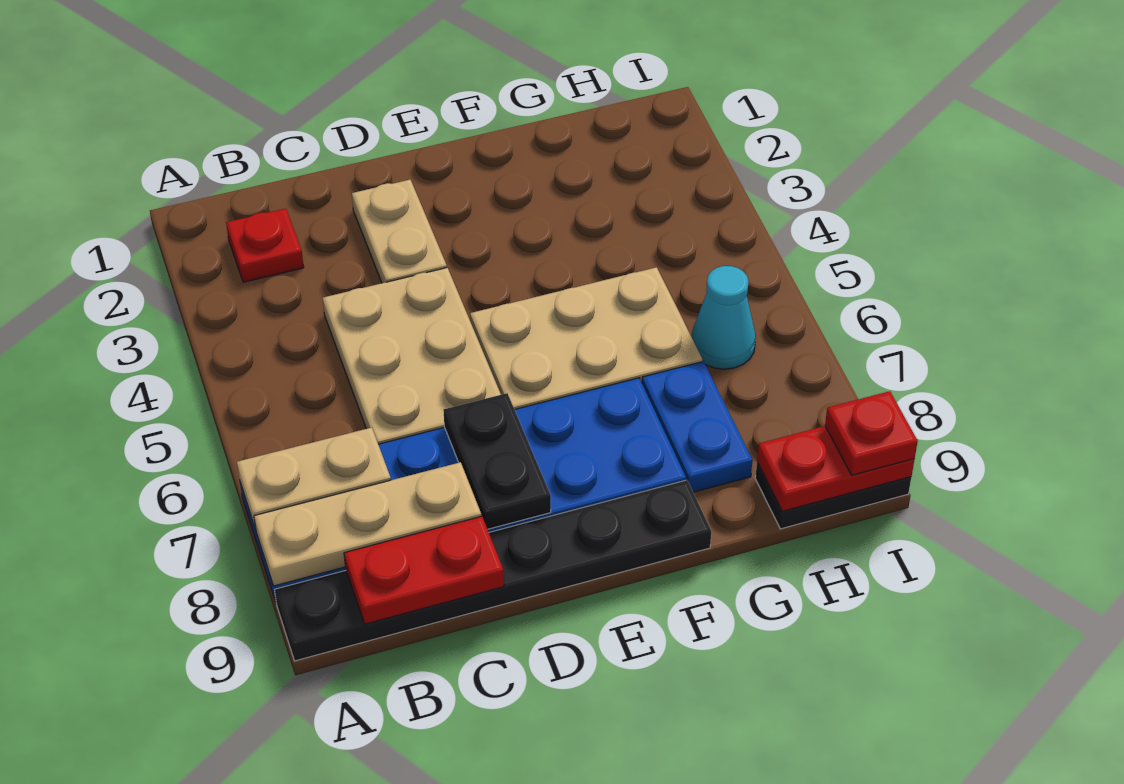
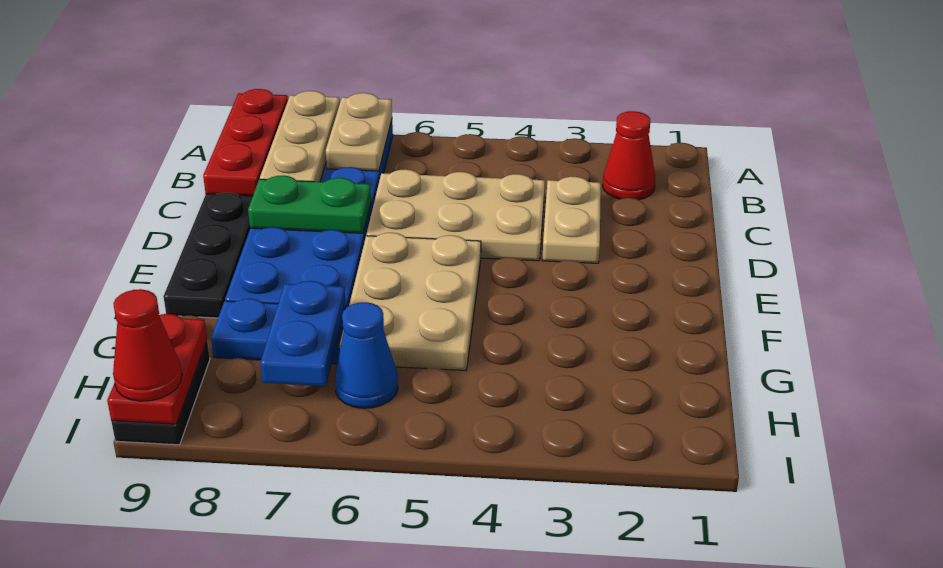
red 1x1 plate [226,208,304,282] -> red 1x1 cone [603,111,655,200]
red 1x2 plate [344,516,504,624] -> red 1x3 plate [203,89,288,196]
tan 1x2 plate [352,180,447,283] -> tan 1x2 plate turned to [542,177,601,263]
black 1x2 plate [443,393,551,529] -> green 1x2 plate [248,176,371,233]
none -> blue 1x2 plate [260,281,346,386]
cyan 1x1 cone [692,266,756,369] -> blue 1x1 cone [335,302,398,408]
red 1x1 plate [825,391,918,475] -> red 1x1 cone [113,289,182,401]

